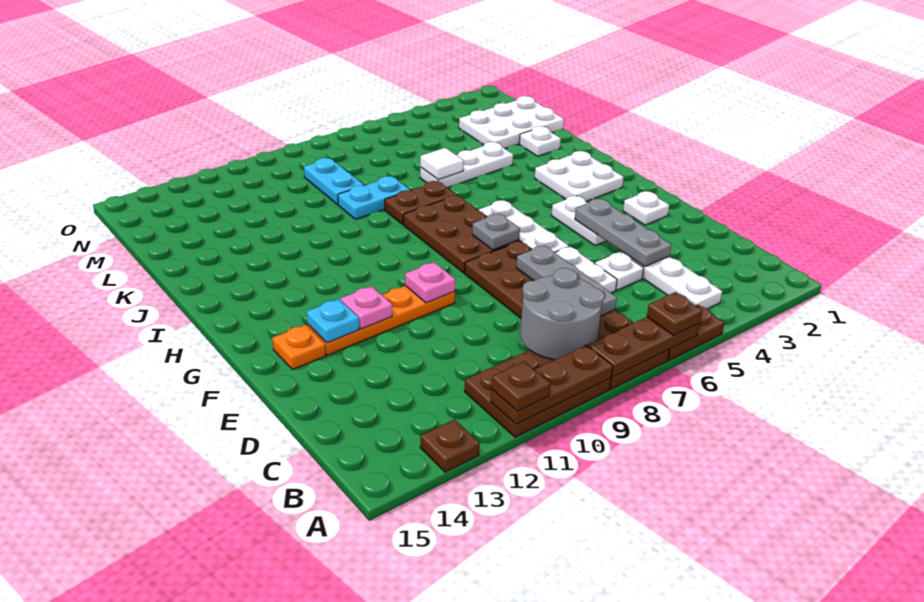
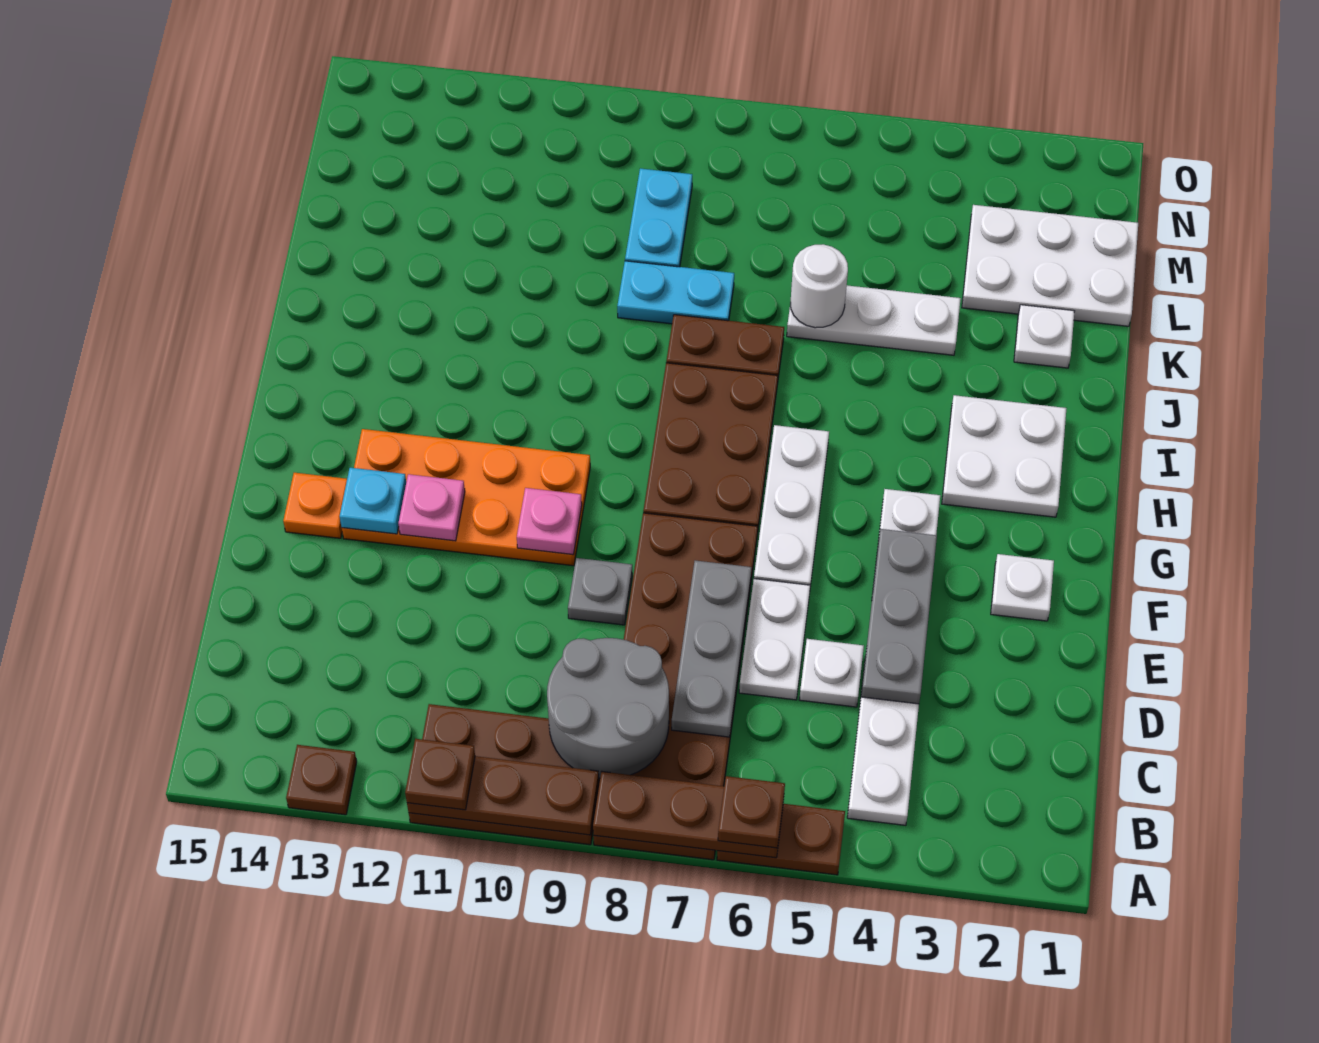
orange 1x4 plate [307,286,455,355] -> orange 2x4 plate [342,429,590,566]
grey 1x1 plate [472,213,520,250] -> grey 1x1 plate moved to [568,558,632,625]
white 1x1 tile [420,148,464,180] -> white 1x1 round brick [791,244,848,328]

